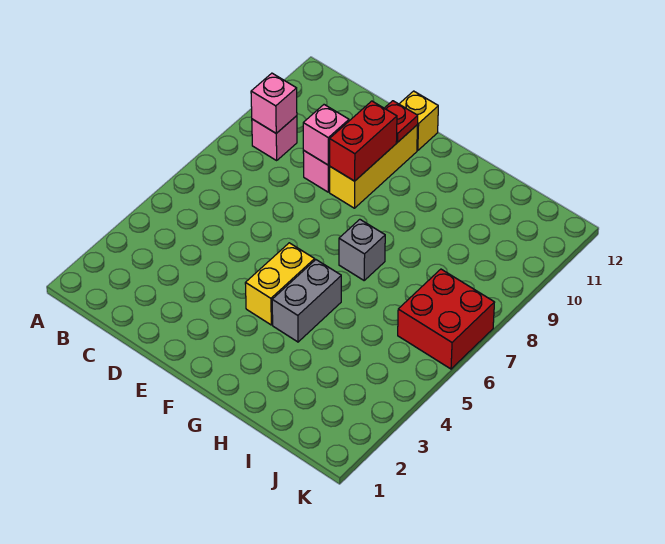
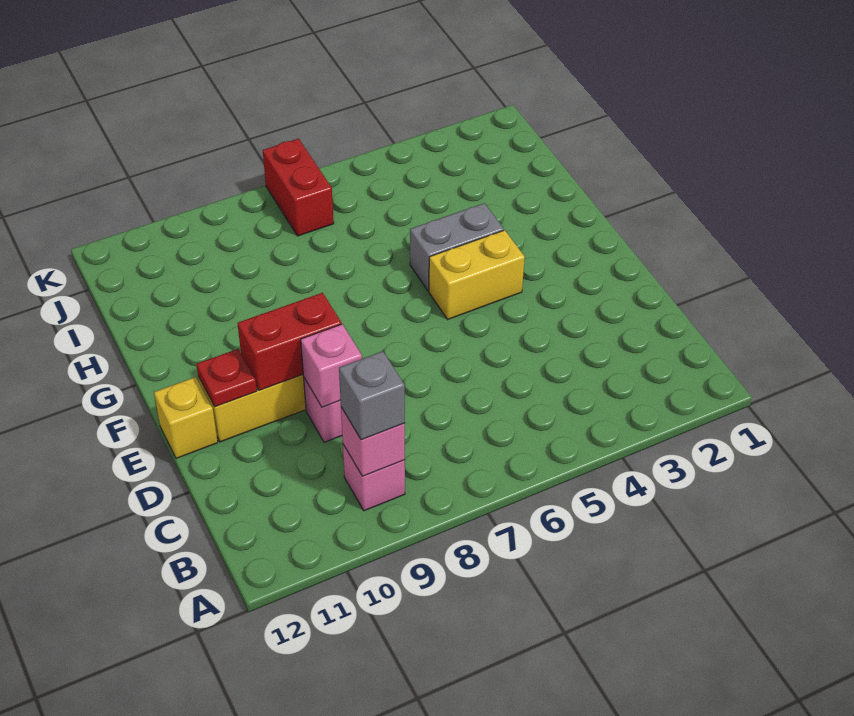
grey 1x1 brick [339,219,385,280] -> grey 1x1 brick moved to [339,351,405,440]
red 2x2 brick [398,269,495,369] -> red 1x2 brick [263,139,334,236]

